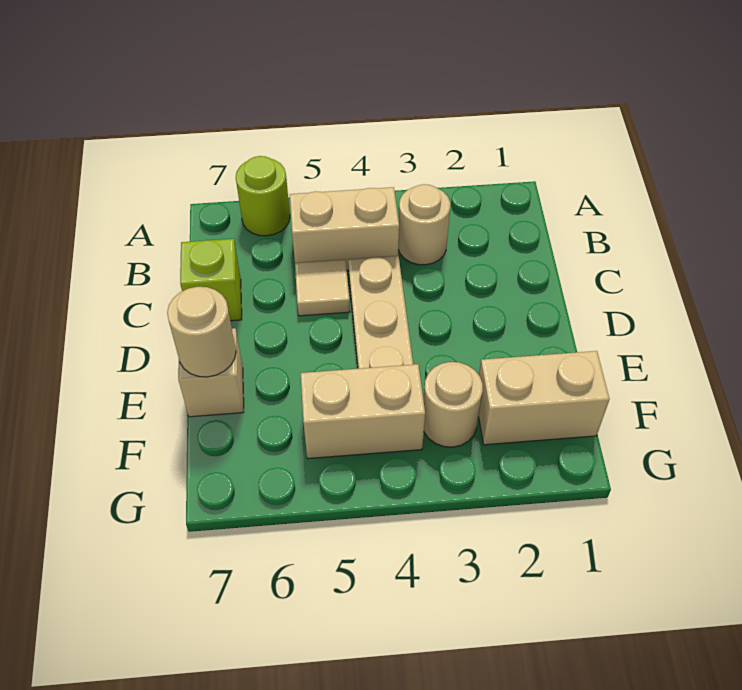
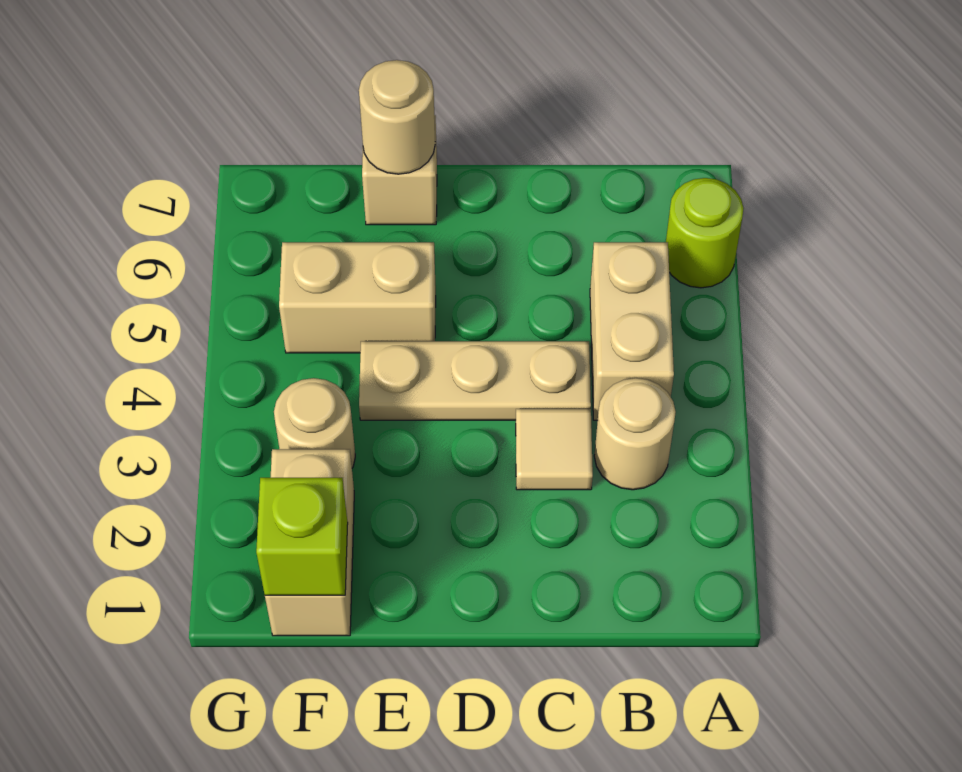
tan 1x1 tile [295,259,350,316] -> tan 1x1 tile moved to [516,409,593,490]
lime 1x1 brick [180,239,242,321] -> lime 1x1 brick moved to [256,478,348,595]
tan 1x2 brick [301,364,425,459] -> tan 1x2 brick turned to [279,242,436,353]

